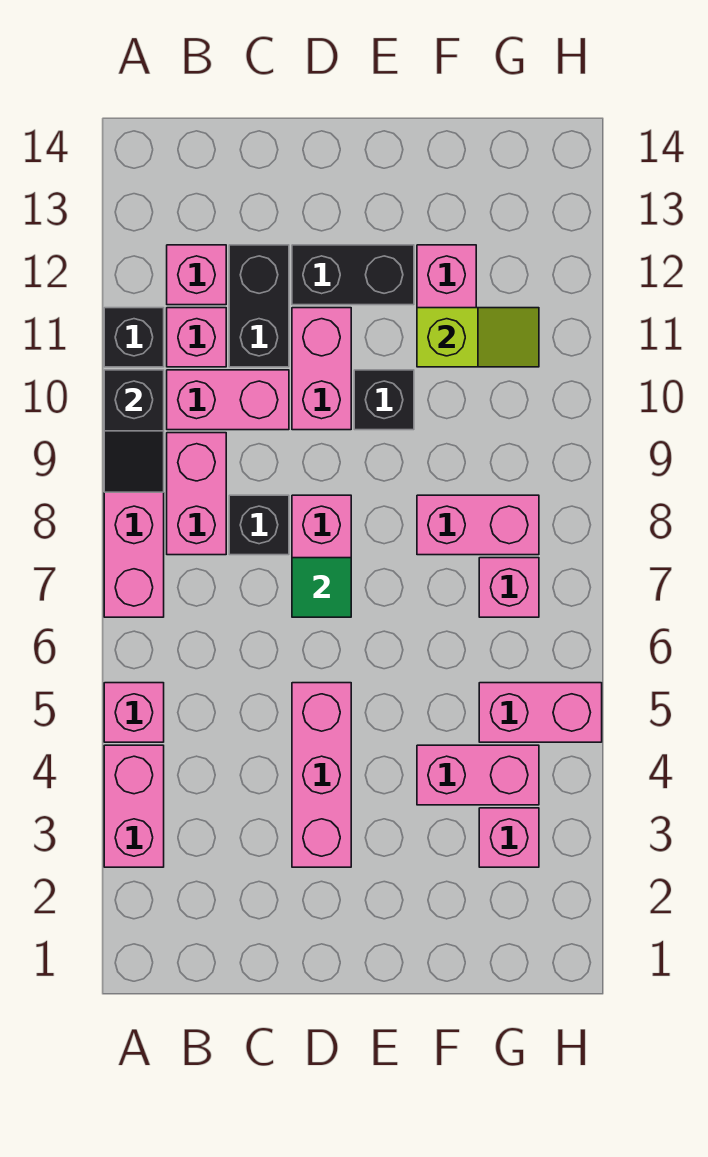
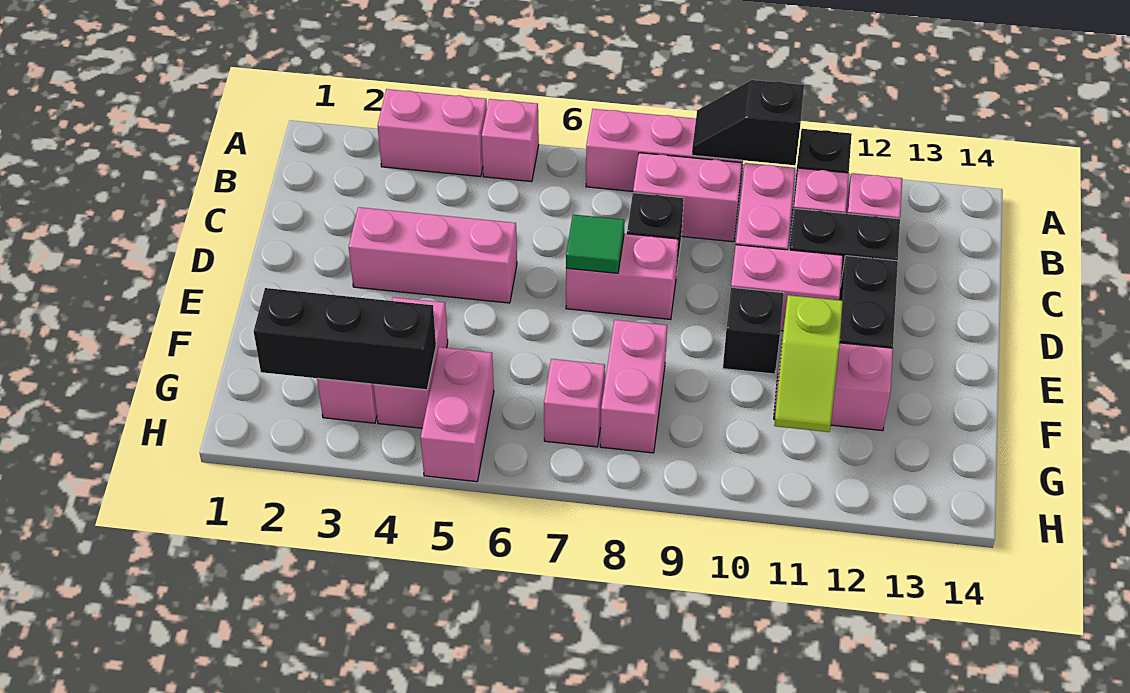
none -> black 1x3 brick [254,288,436,390]

